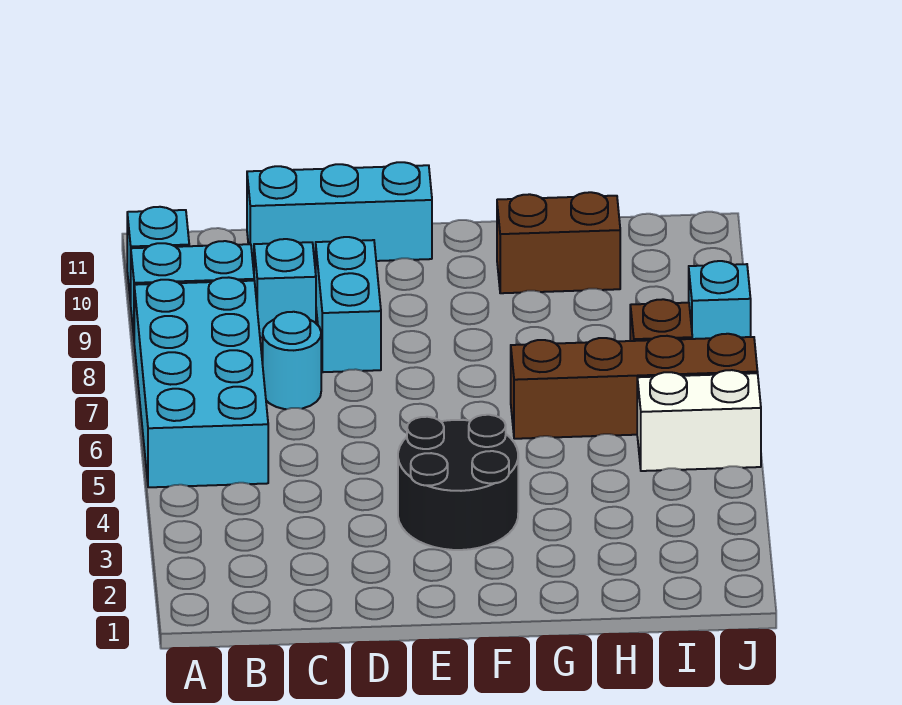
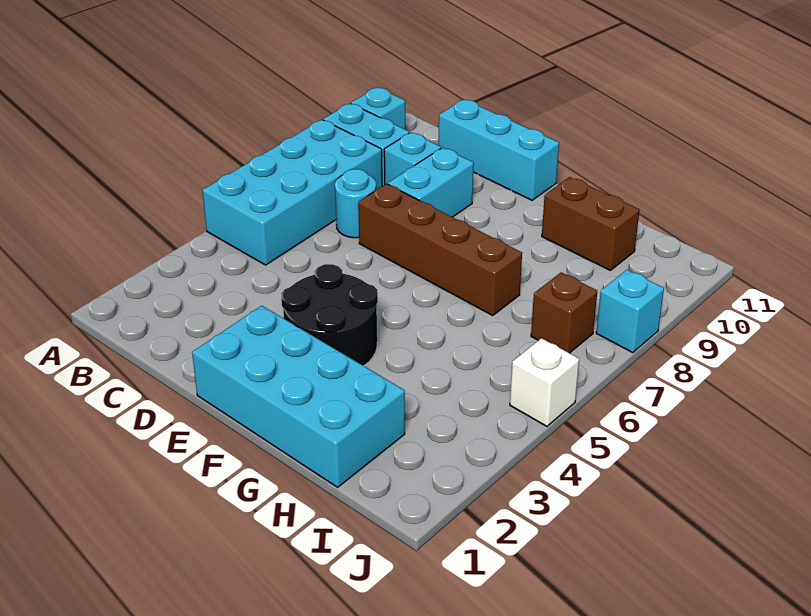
none -> cyan 2x4 brick [192,306,405,487]
brown 1x4 brick [511,334,758,439] -> brown 1x4 brick moved to [358,184,522,315]
white 1x2 brick [637,370,761,471] -> white 1x1 brick [510,338,579,426]

